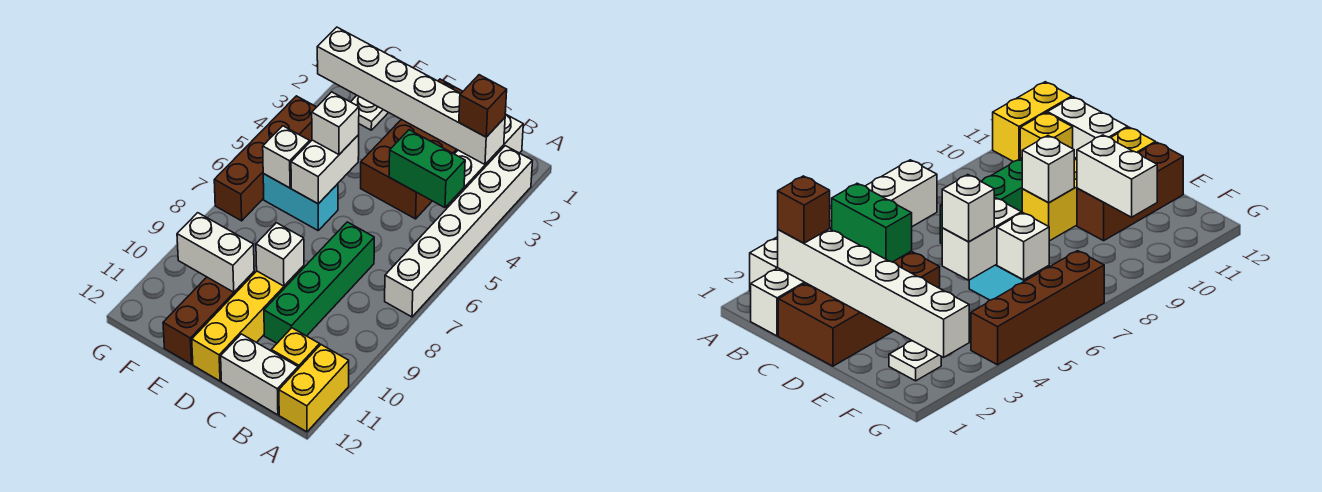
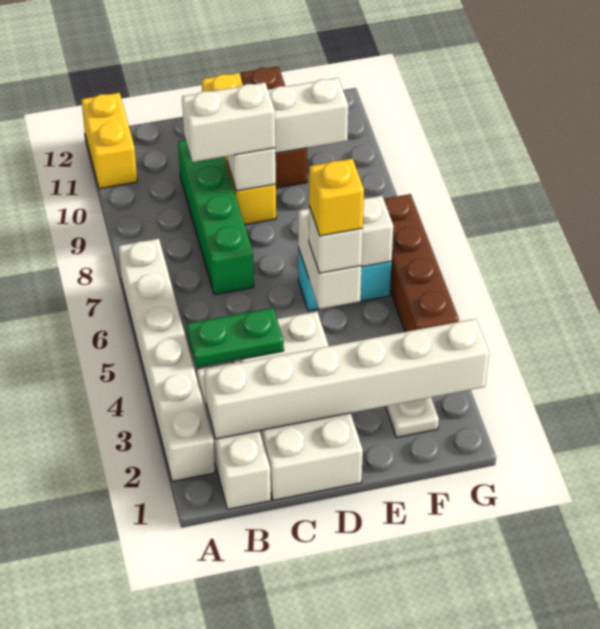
brown 1x1 brick [459,75,507,137] -> none
green 1x2 brick [389,130,465,208] -> green 1x2 plate [187,308,284,367]
yellow 1x1 brick [271,328,320,369] -> yellow 1x1 brick moved to [309,159,364,236]
white 1x2 brick [221,334,298,415] -> white 1x2 brick moved to [182,83,275,162]
brown 2x4 brick [361,79,463,219] -> white 2x4 brick [233,312,363,500]

